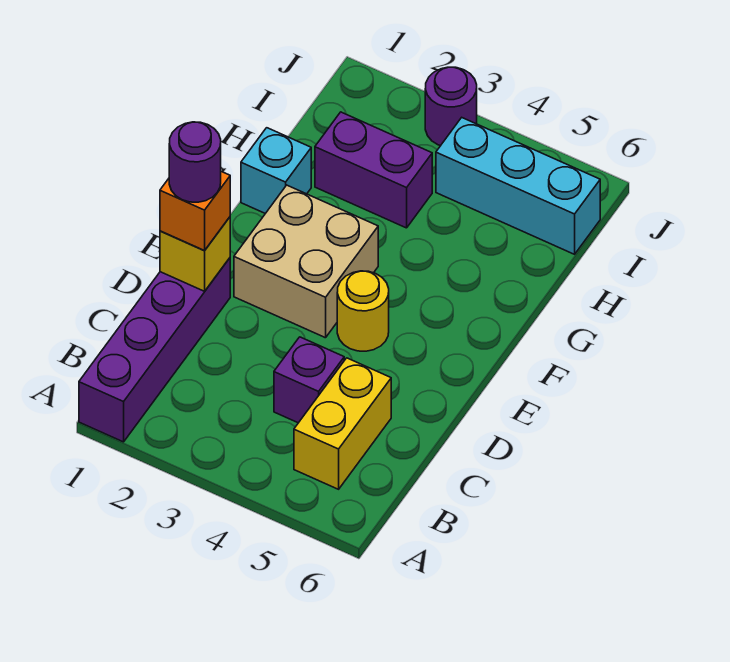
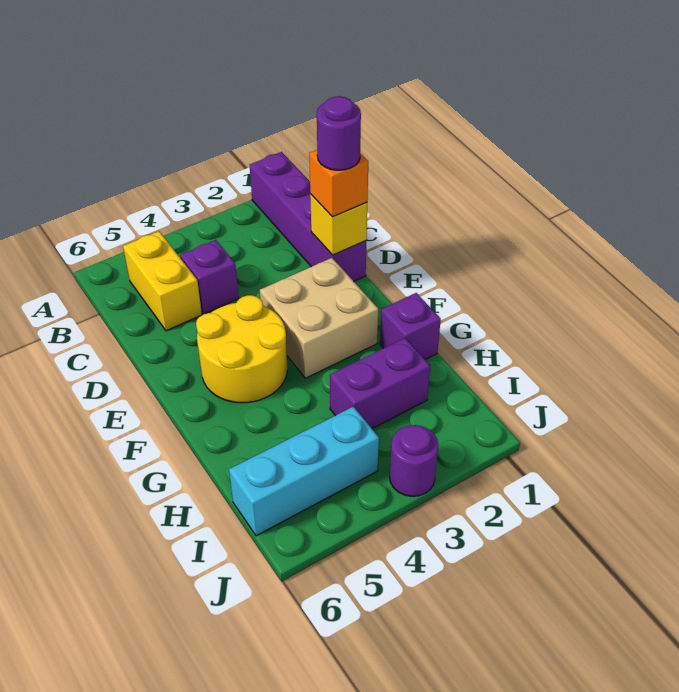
yellow 1x1 round brick [337,271,389,351] -> yellow 2x2 round brick [196,295,287,403]
cyan 1x1 brick [241,128,311,214] -> purple 1x1 brick [380,293,441,360]

